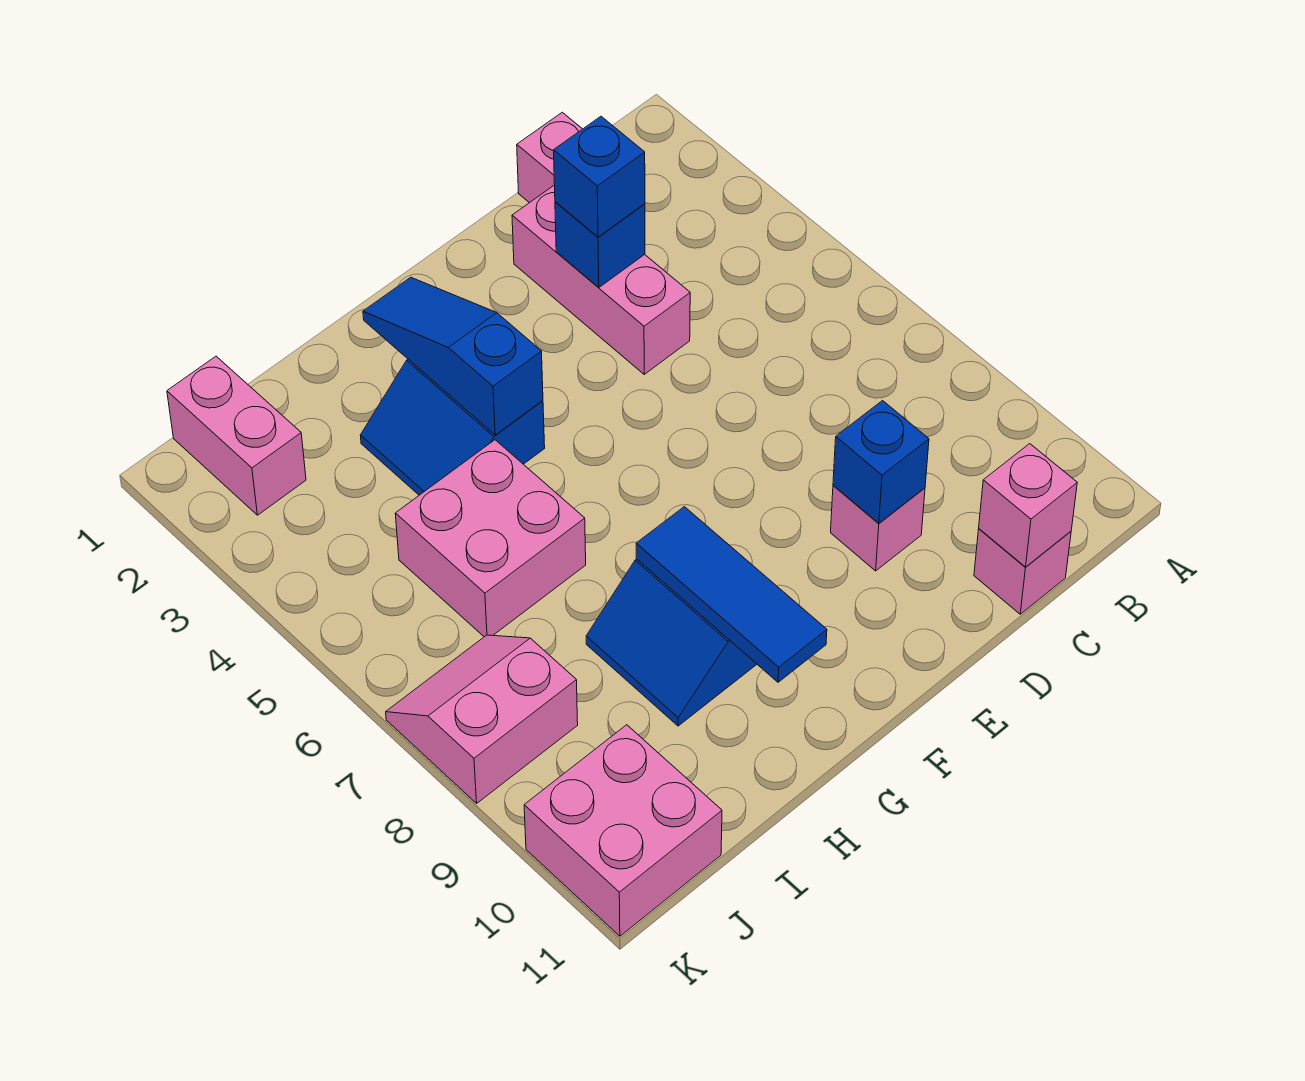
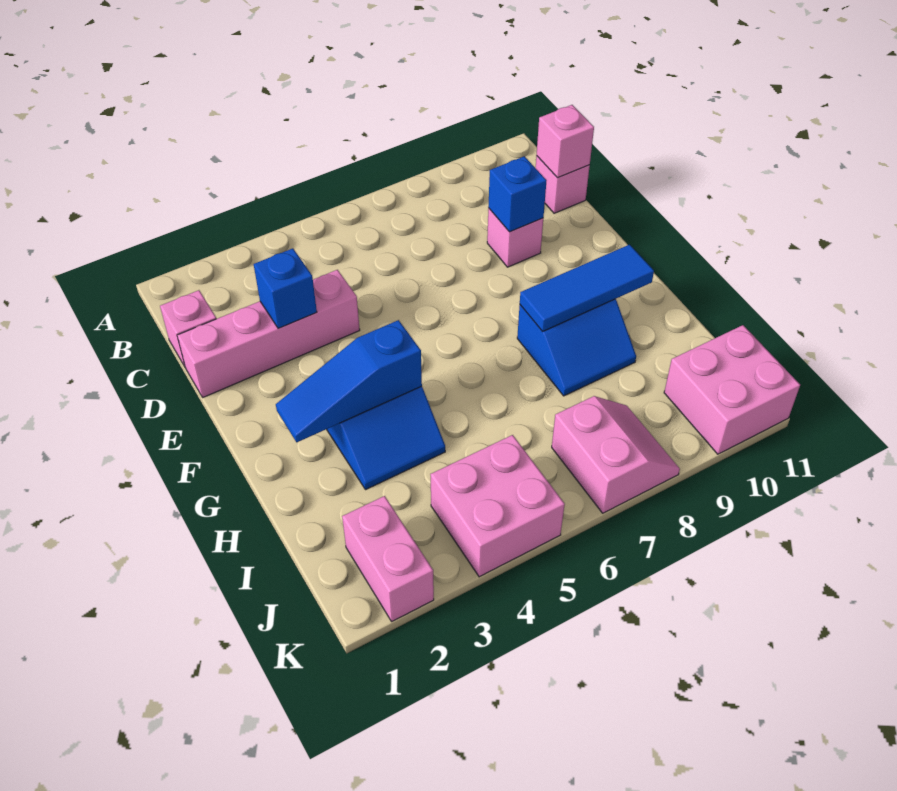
pink 1x3 brick [512,185,690,374] -> pink 1x4 brick [177,270,360,397]
blue 1x1 brick [554,116,645,237] -> none
pink 2x2 brick [395,440,586,637] -> pink 2x2 brick moved to [430,435,565,577]
pink 1x2 brick [167,356,306,515] -> pink 1x2 brick turned to [342,496,434,621]
pink 2x2 slope [386,635,578,803] -> pink 2x2 slope turned to [552,396,680,513]

